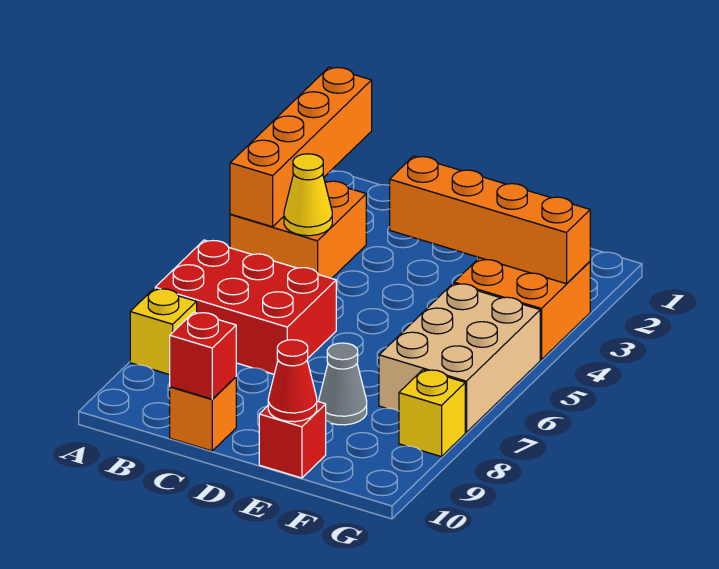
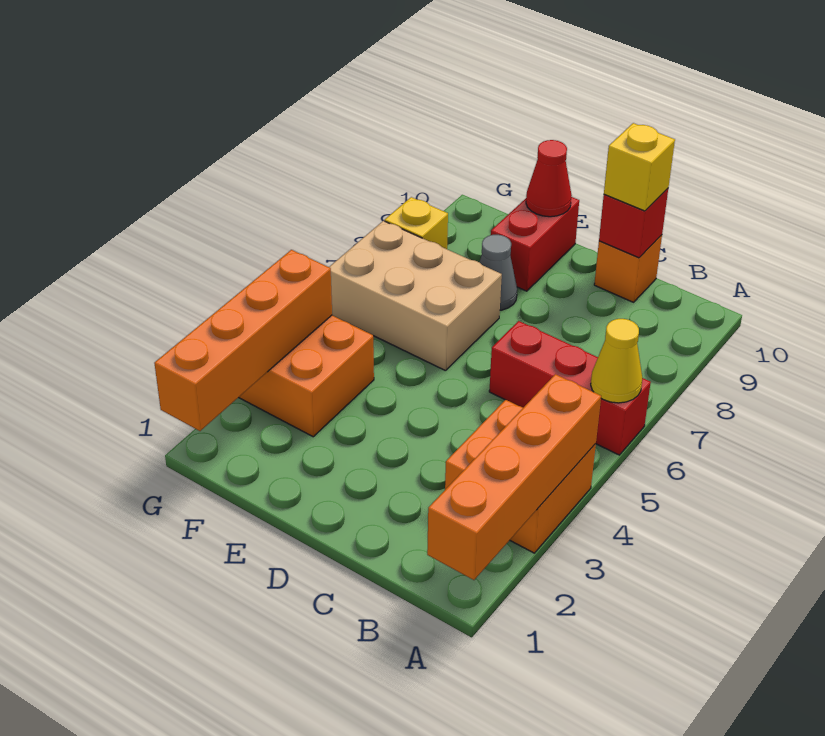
red 2x3 brick [155,240,336,374] -> red 1x3 brick [489,321,651,455]
yellow 1x1 brick [130,289,197,375] -> yellow 1x1 brick moved to [604,123,675,211]
yellow 1x1 cone [284,154,332,236] -> yellow 1x1 cone moved to [591,319,642,403]
orange 1x4 brick [390,156,590,284] -> orange 1x4 brick turned to [154,250,332,431]
red 1x1 brick [259,401,326,478] -> red 1x2 brick [491,197,579,291]
tan 2x3 brick [379,284,540,432] -> tan 2x3 brick turned to [329,221,502,371]

